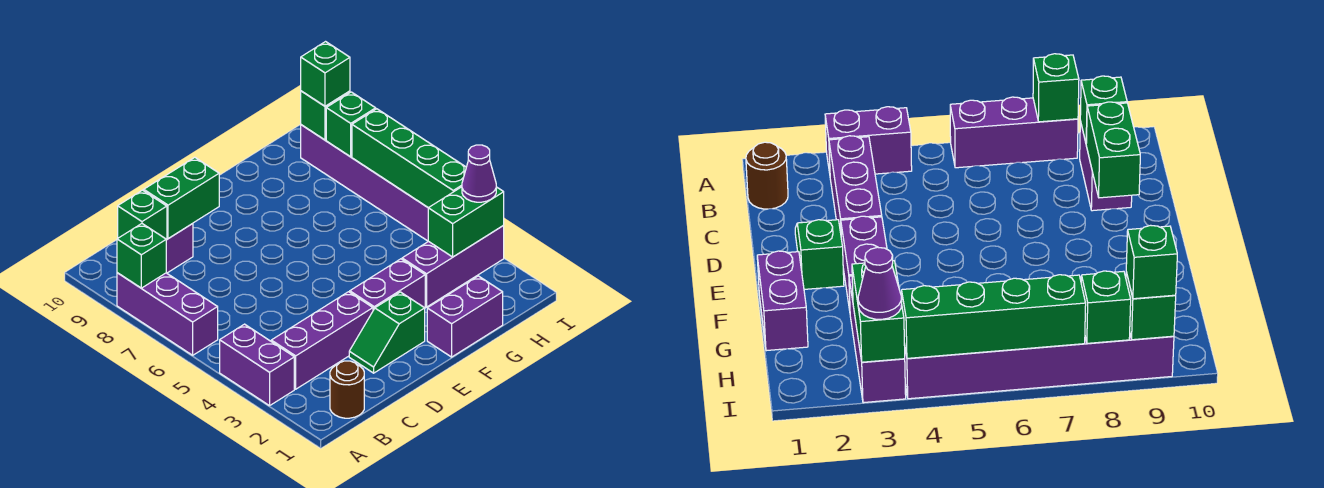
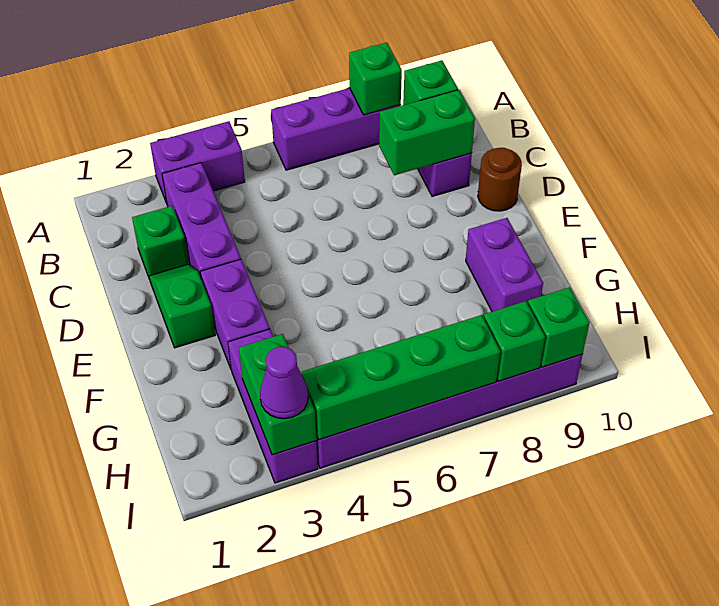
brown 1x1 round brick [330,361,364,418] -> brown 1x1 round brick moved to [478,148,522,211]
green 1x2 brick [144,157,219,239] -> green 1x2 brick turned to [379,90,475,175]
purple 1x2 brick [427,276,503,357] -> purple 1x2 brick moved to [466,218,543,312]
green 1x1 brick [301,42,350,106] -> green 1x1 brick moved to [132,206,189,277]

